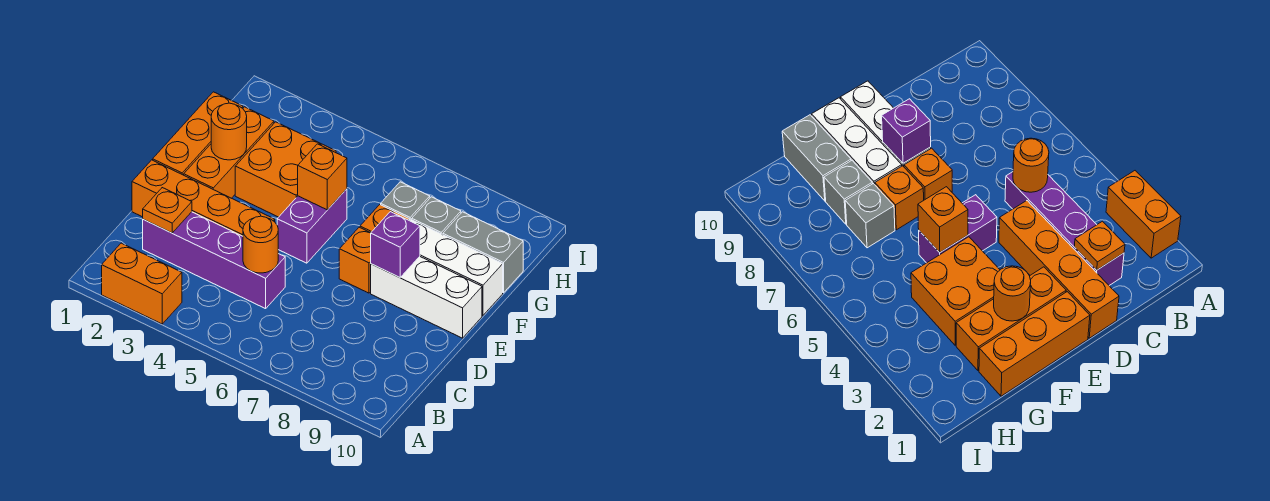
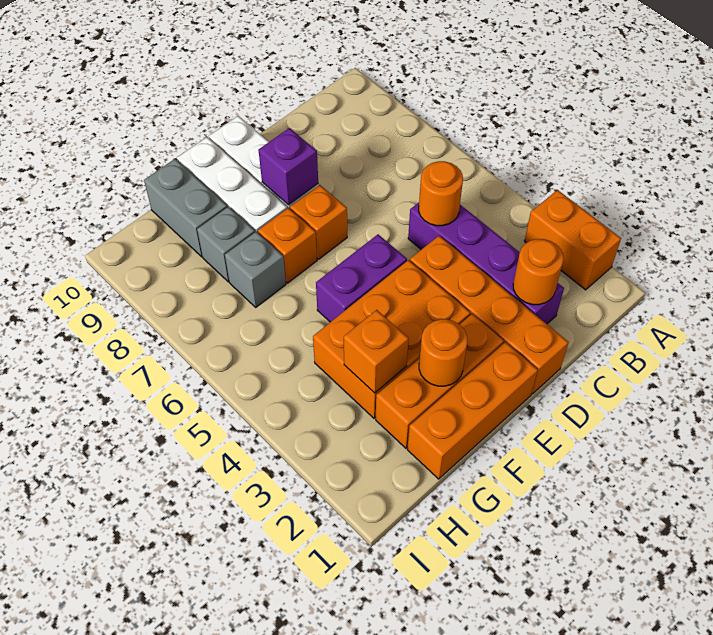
orange 1x1 plate [143,188,192,233] -> orange 1x1 round brick [513,239,564,305]
orange 2x2 brick [235,122,336,217] -> orange 2x3 brick [313,260,470,418]
orange 1x1 brick [298,144,347,210] -> orange 1x1 brick moved to [344,310,409,393]

